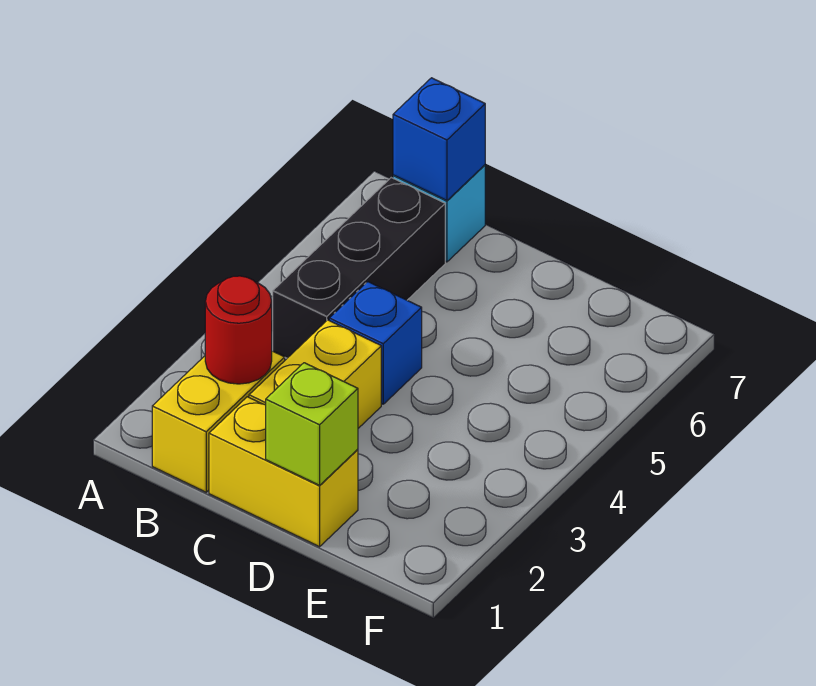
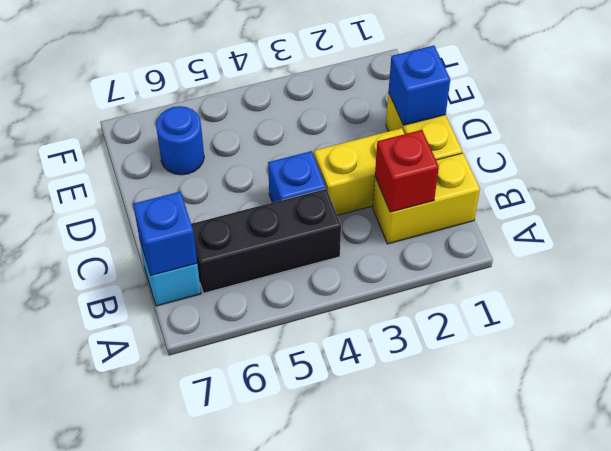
red 1x1 round brick [205,276,272,384] -> red 1x1 brick [375,130,439,212]
lime 1x1 brick [266,363,358,485] -> blue 1x1 brick [389,45,450,125]
none -> blue 1x1 round brick [156,106,204,175]

